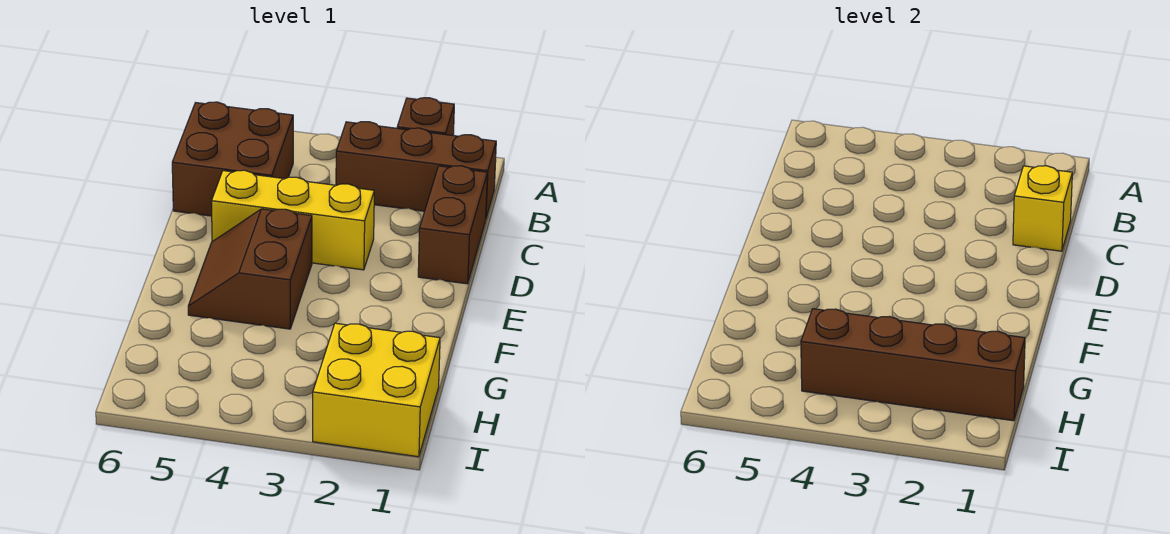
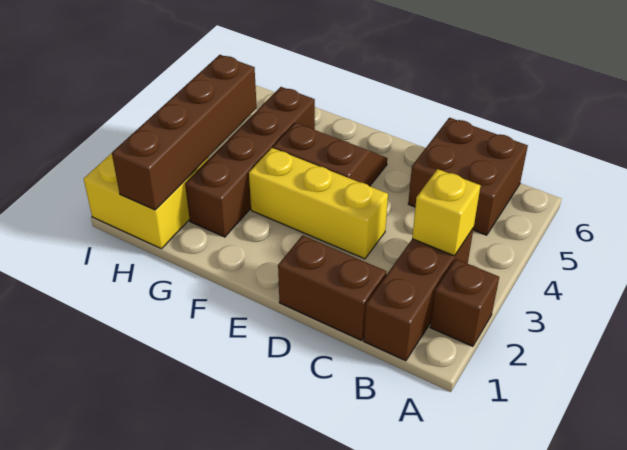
yellow 1x1 brick [1013,166,1072,251] -> yellow 1x1 brick moved to [412,169,481,256]
yellow 1x3 brick [212,170,374,270] -> yellow 1x3 brick turned to [249,148,388,259]
none -> brown 1x4 brick [185,87,315,237]

